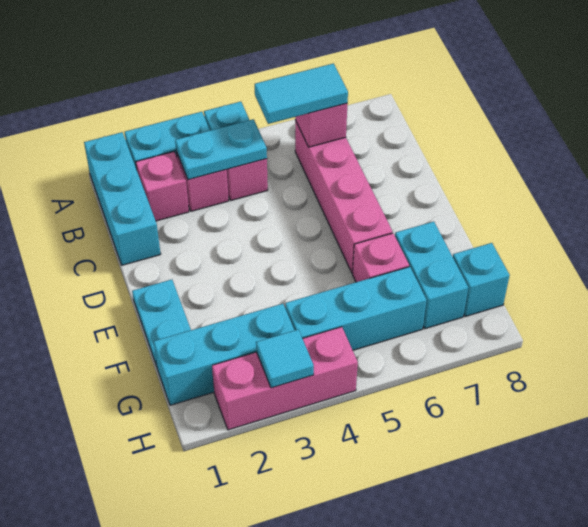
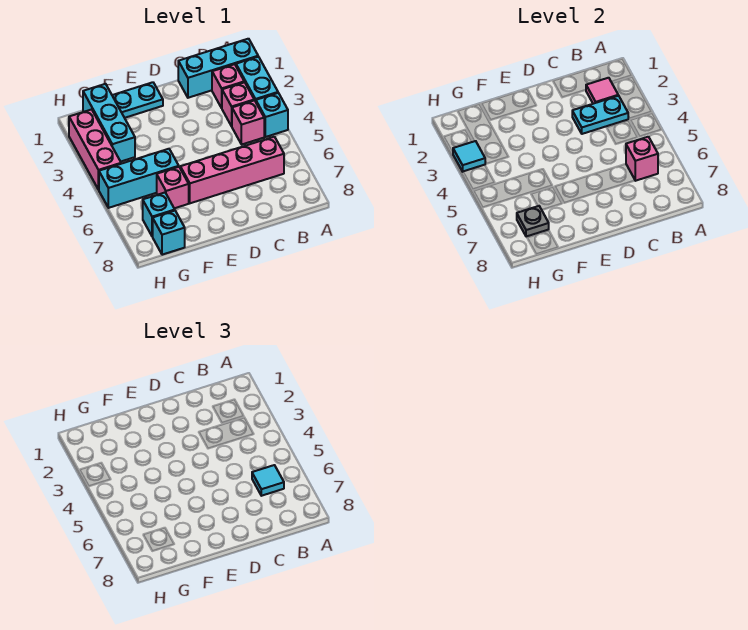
none -> pink 1x1 tile [586,78,618,104]
cyan 1x2 plate [175,119,267,180] -> cyan 1x2 plate turned to [572,96,628,134]
cyan 1x2 tile [255,63,348,124] -> cyan 1x1 tile [252,465,284,496]
cyan 1x2 brick [395,222,468,329] -> cyan 1x1 brick [143,193,175,237]
cyan 1x3 brick [285,267,426,350] -> cyan 1x3 brick turned to [99,149,179,208]
none -> grey 1x1 plate [517,206,549,237]

